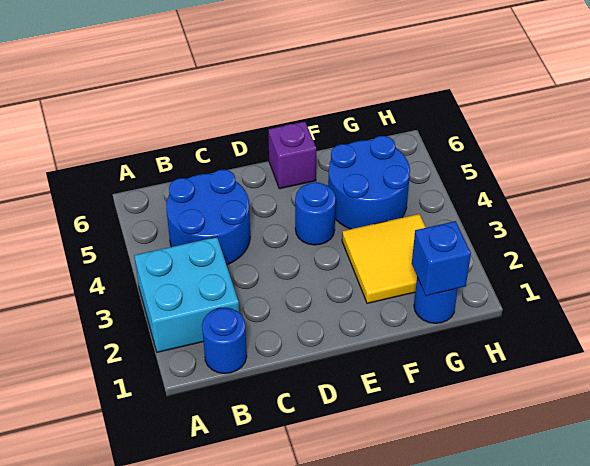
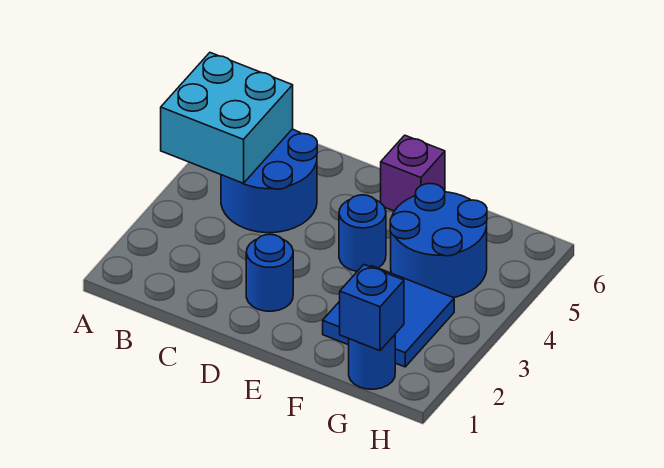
cyan 2x2 brick [134,237,239,352] -> cyan 2x2 brick moved to [161,53,293,183]
blue 1x1 round brick [202,308,247,374] -> blue 1x1 round brick moved to [246,234,293,311]
yellow 2x2 tile [342,214,426,303] -> blue 2x2 tile [323,266,454,367]

